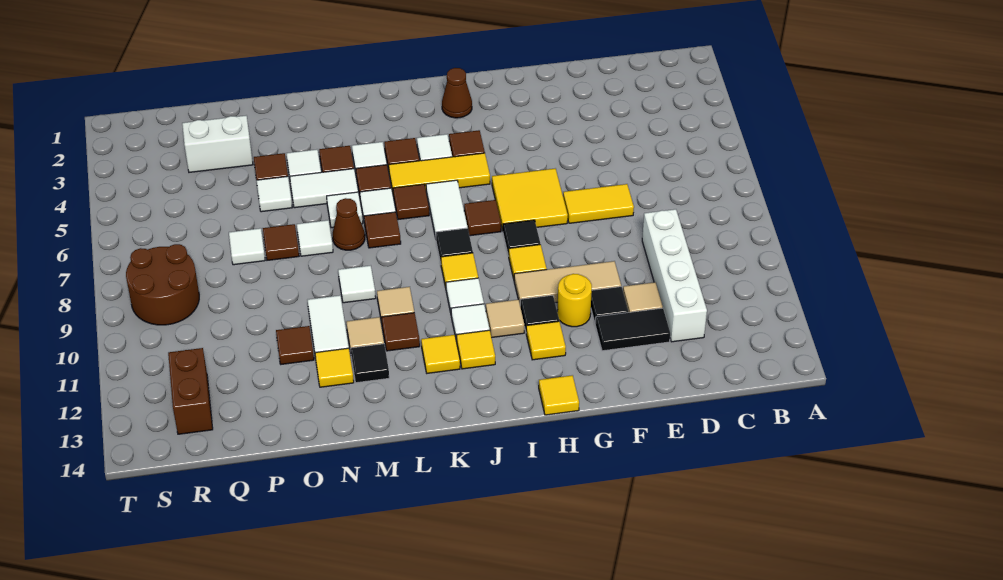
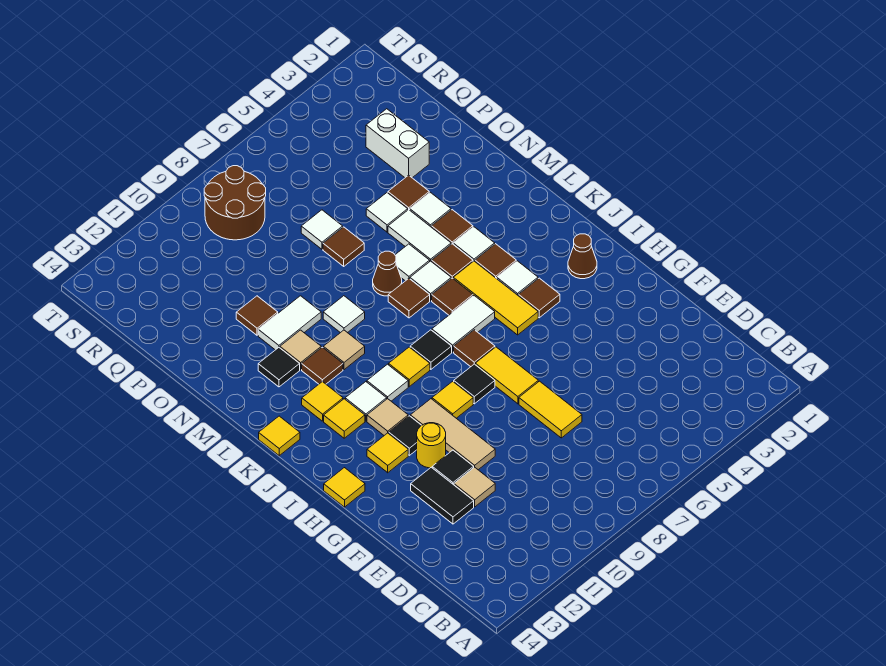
white 1x4 brick [642,209,707,342] -> none
yellow 2x2 tile [492,169,568,231] -> yellow 1x2 tile [475,347,538,404]
white 1x1 tile [297,220,333,256] -> none
yellow 1x1 tile [315,348,354,387] -> yellow 1x1 tile moved to [259,416,300,456]
brown 1x2 brick [168,348,213,434] -> none

